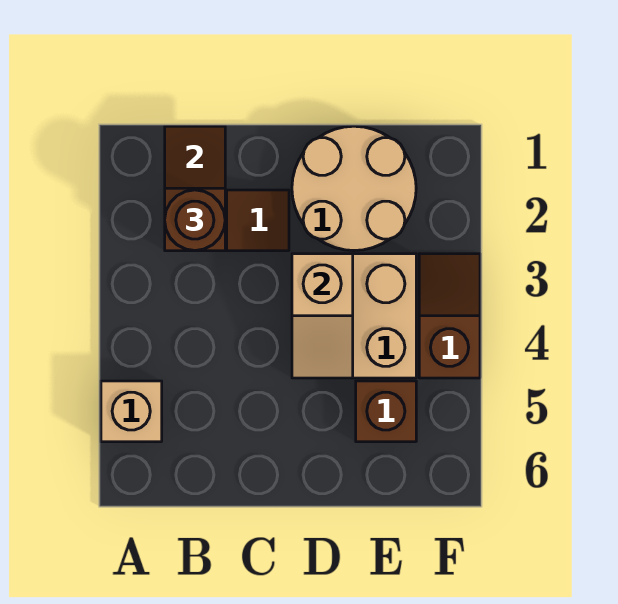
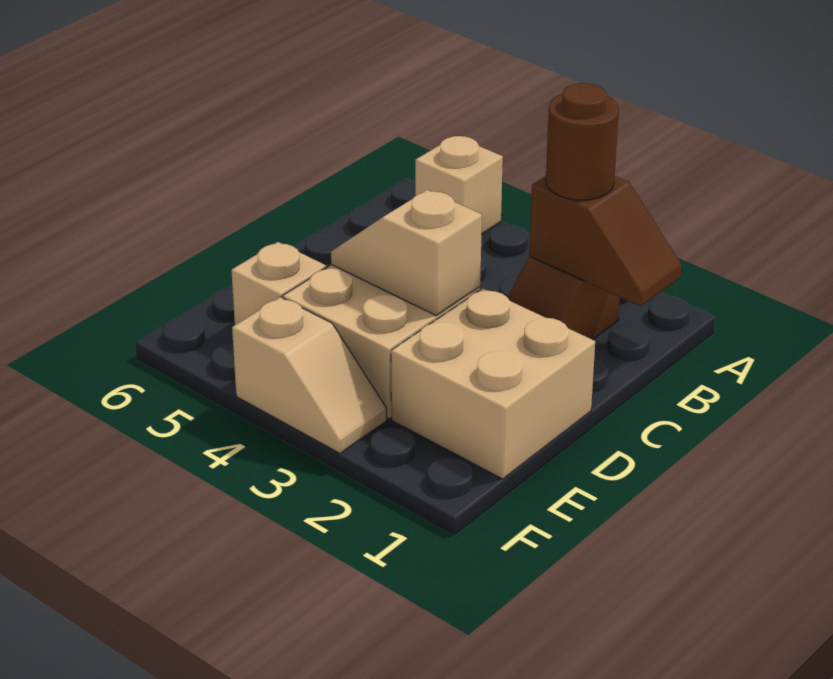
tan 2x2 round brick [292,126,416,251] -> tan 2x2 brick [391,288,595,479]
brown 1x1 brick [356,381,416,442] -> tan 1x1 brick [231,242,327,325]
brown 1x2 slope [419,254,480,378] -> tan 1x2 slope [232,297,387,453]

